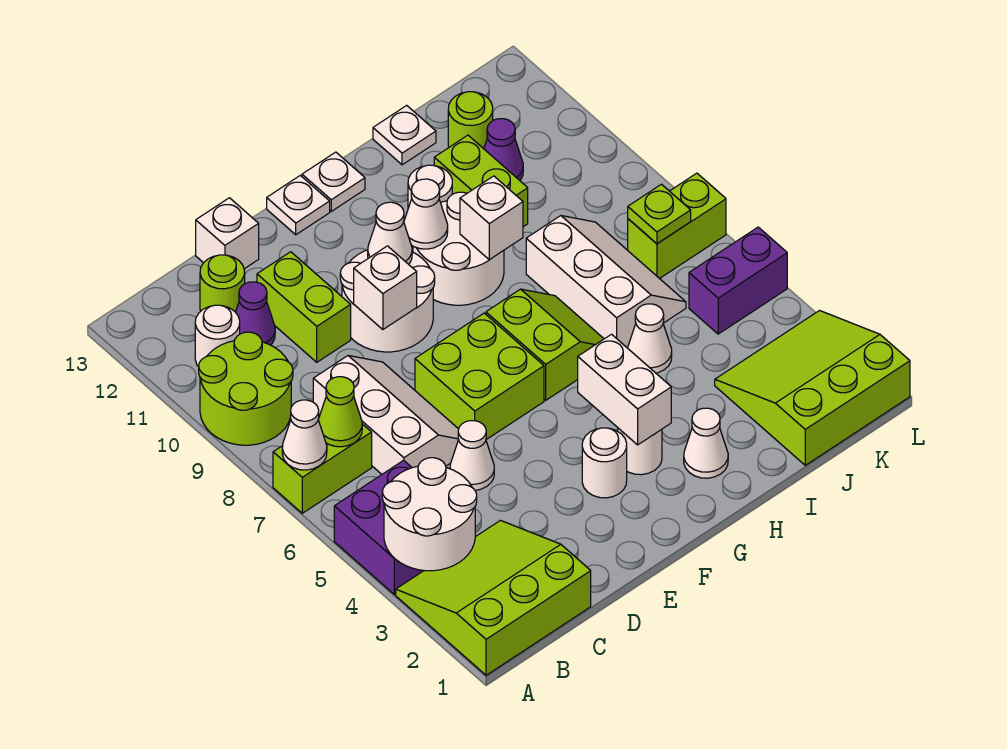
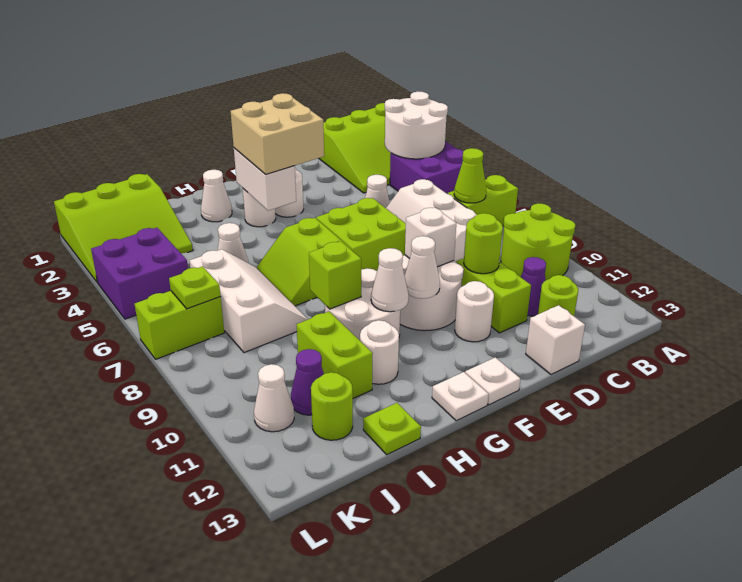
white 1x1 cone [282,400,327,470] -> white 1x1 cone moved to [254,364,294,432]
white 1x1 round brick [195,305,240,367] -> white 1x1 round brick moved to [455,281,494,342]
none -> lime 1x1 round brick [464,213,503,274]
none -> tan 2x2 brick [231,93,324,174]
white 1x1 brick [460,176,523,260] -> lime 1x1 brick [309,241,361,309]
white 2x3 slope [526,216,686,347] -> white 2x3 slope turned to [189,249,308,353]
white 1x1 plate [373,105,436,165] -> lime 1x1 plate [363,403,421,455]
purple 1x2 brick [689,227,787,334] -> purple 2x2 brick [91,228,188,319]

